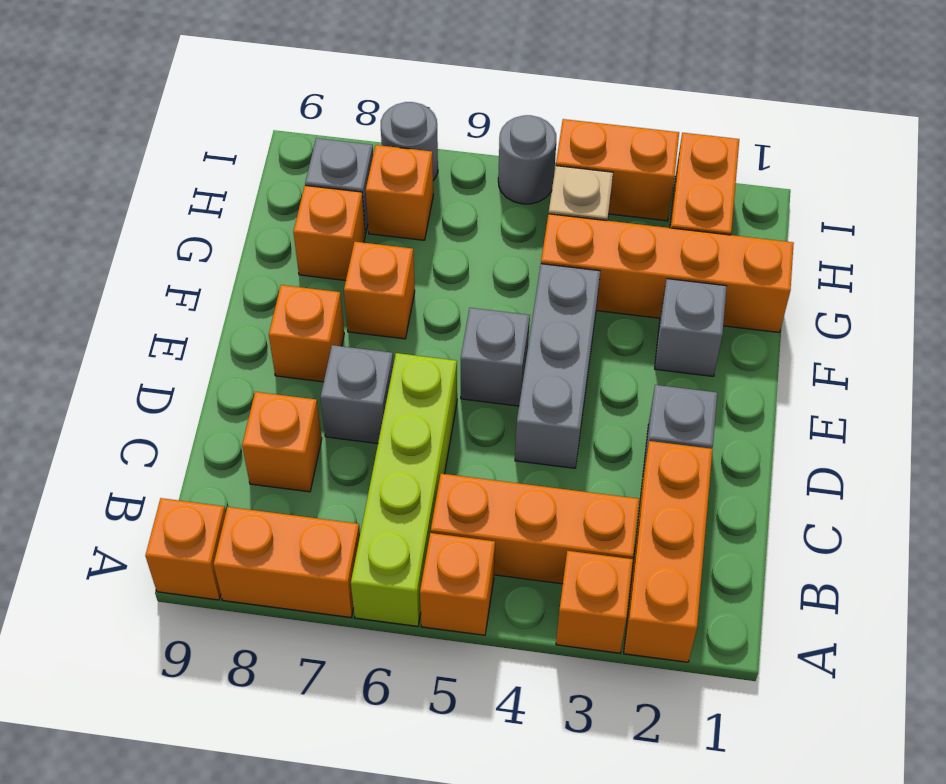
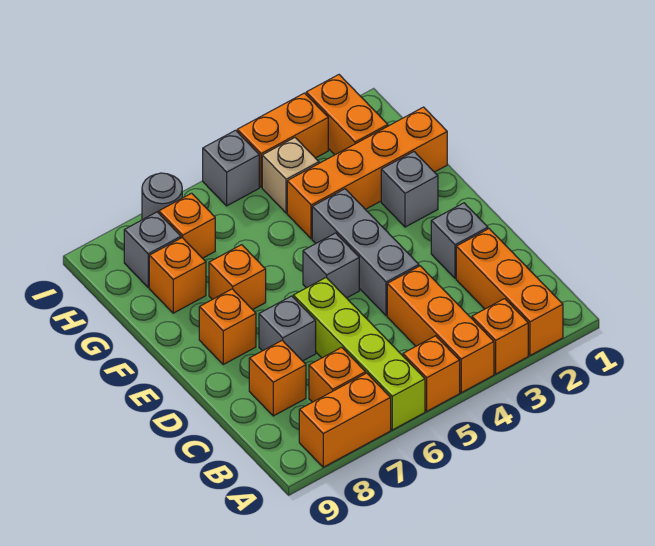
orange 1x1 brick [145,498,226,600] -> orange 1x1 brick moved to [309,347,366,402]
orange 1x3 brick [431,474,639,584] -> orange 1x3 brick turned to [387,266,494,393]
grey 1x1 round brick [498,115,556,204] -> grey 1x1 brick [203,130,259,206]

